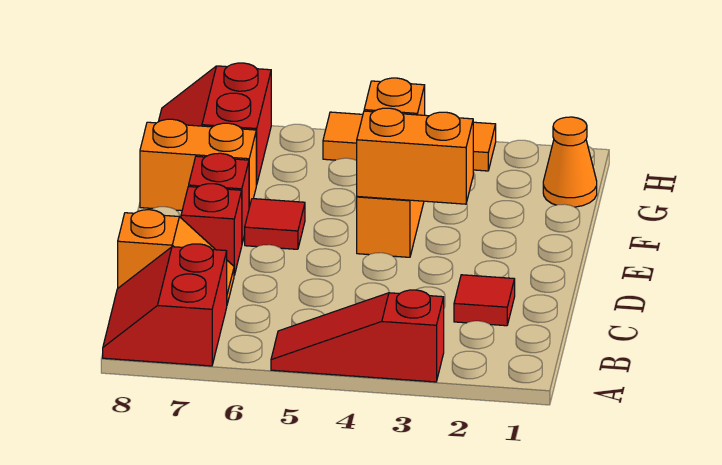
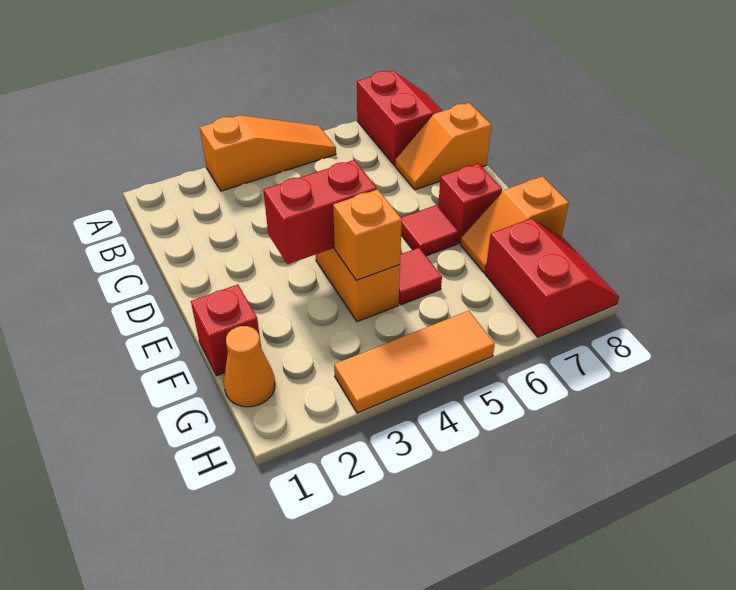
red 1x3 slope [271,290,444,382] -> orange 1x3 slope [200,115,336,191]
red 1x1 tile [454,275,515,326] -> red 1x1 tile moved to [399,248,442,305]
red 1x1 brick [181,184,242,275] -> red 1x1 brick moved to [191,284,261,376]
orange 1x2 brick [357,108,473,204] -> red 1x2 brick [263,160,377,264]
orange 1x2 brick [140,119,256,211] -> orange 1x2 slope [461,176,569,273]

